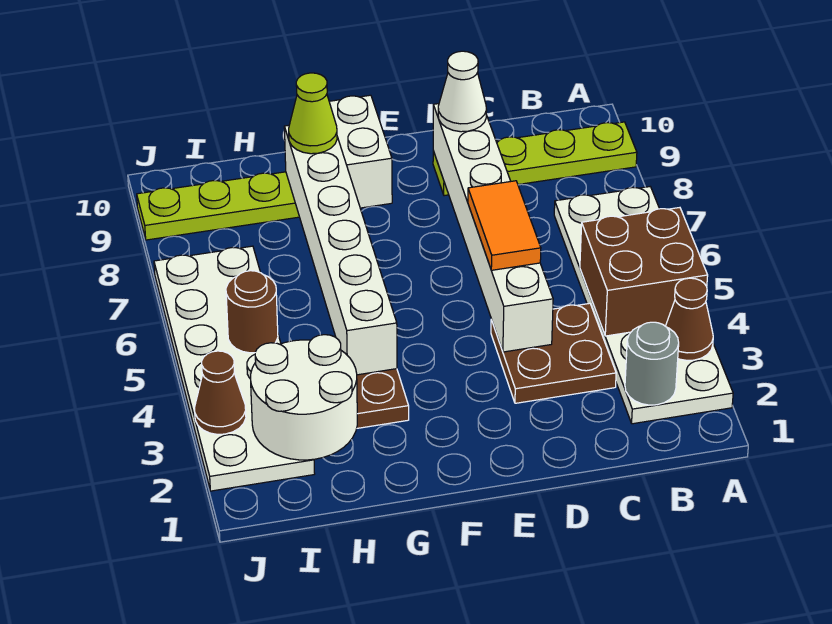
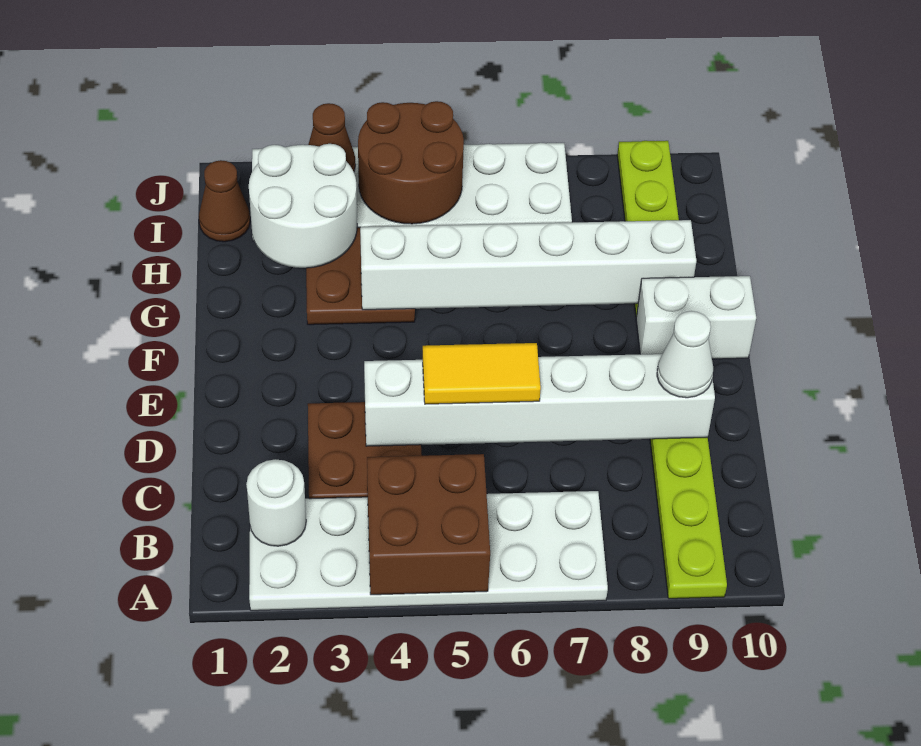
brown 1x1 cone [666,278,713,360] -> brown 1x1 cone moved to [199,160,250,242]
grey 1x1 round brick [625,322,679,405] -> white 1x1 round brick [246,459,306,546]
orange 1x2 tile [468,181,541,270] -> yellow 1x2 tile [422,343,541,404]
lime 1x1 cone [289,73,337,154] -> none
brown 1x1 round brick [226,271,278,353] -> brown 2x2 round brick [358,101,464,224]

